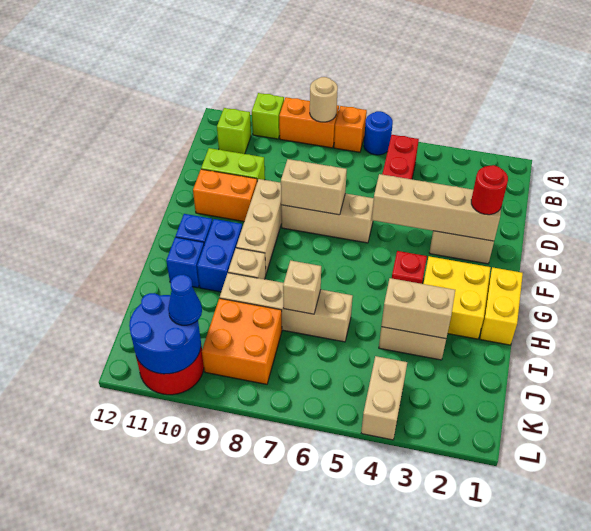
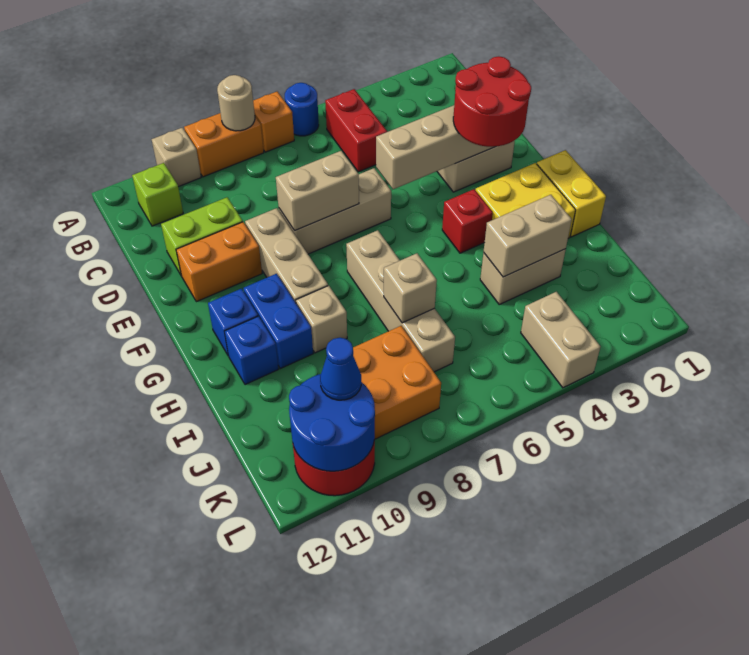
lime 1x1 brick [252,93,284,139] -> tan 1x1 brick [152,128,201,187]
red 1x1 round brick [471,165,508,215] -> red 2x2 round brick [453,56,531,147]
tan 1x4 brick [220,273,353,342] -> tan 1x4 brick turned to [346,230,455,372]

